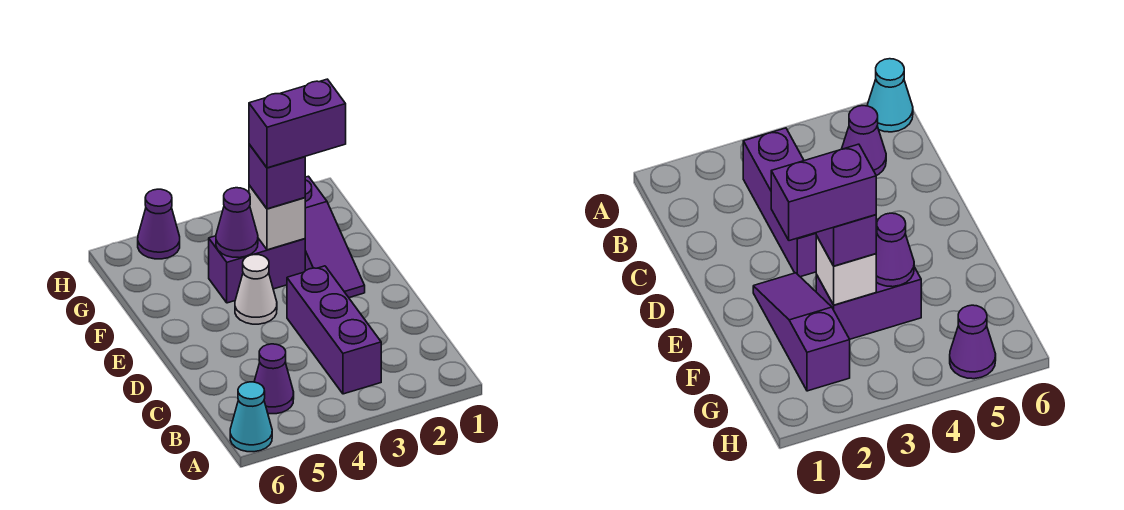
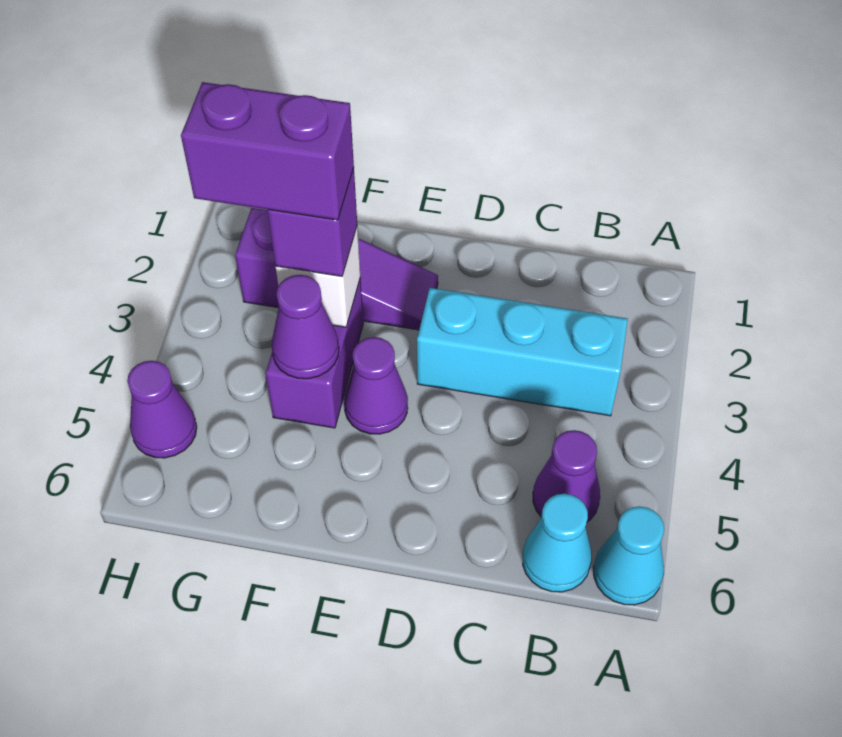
purple 1x3 brick [287,266,381,394] -> cyan 1x3 brick [417,288,628,416]
none -> cyan 1x1 cone [523,494,592,592]
white 1x1 cone [235,255,277,324] -> purple 1x1 cone [344,337,408,434]
purple 1x2 brick [249,79,346,168] -> purple 1x2 brick turned to [181,82,354,220]

